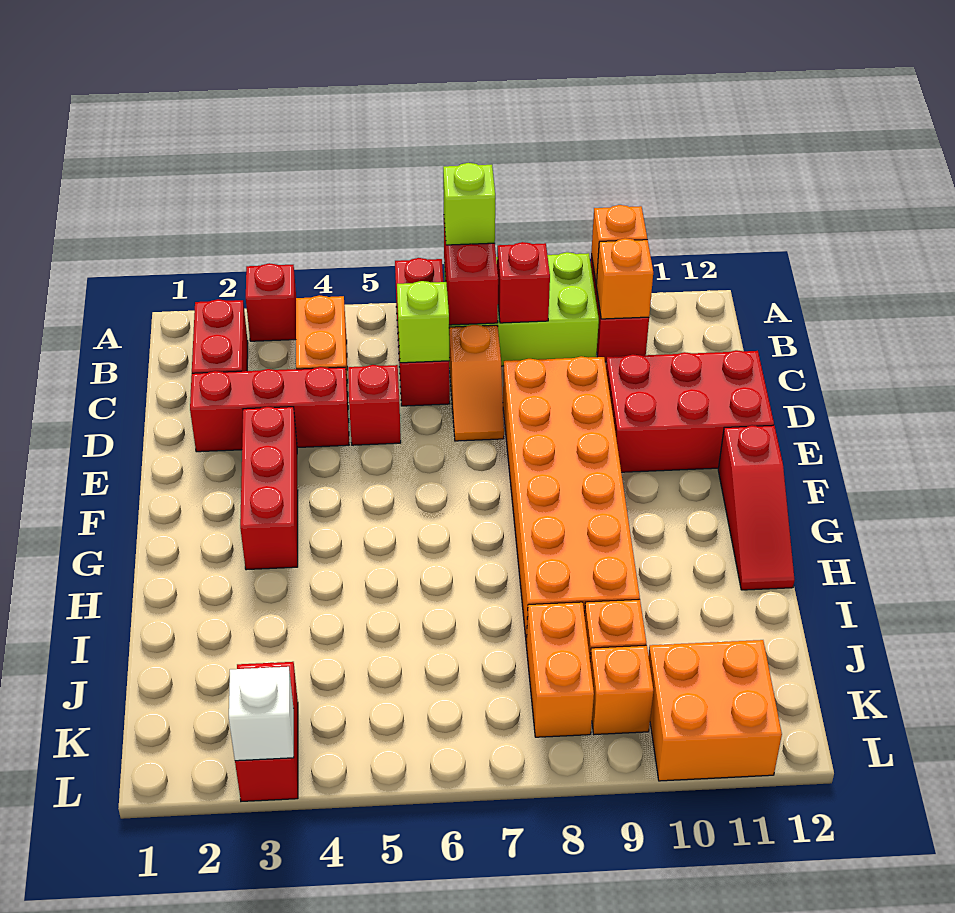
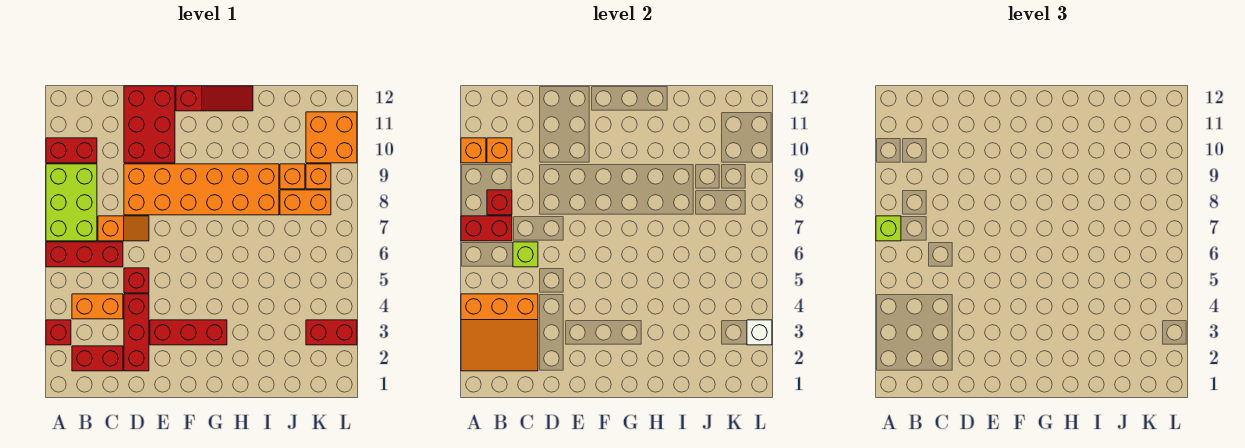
none -> orange 3x3 slope [461,294,538,371]

